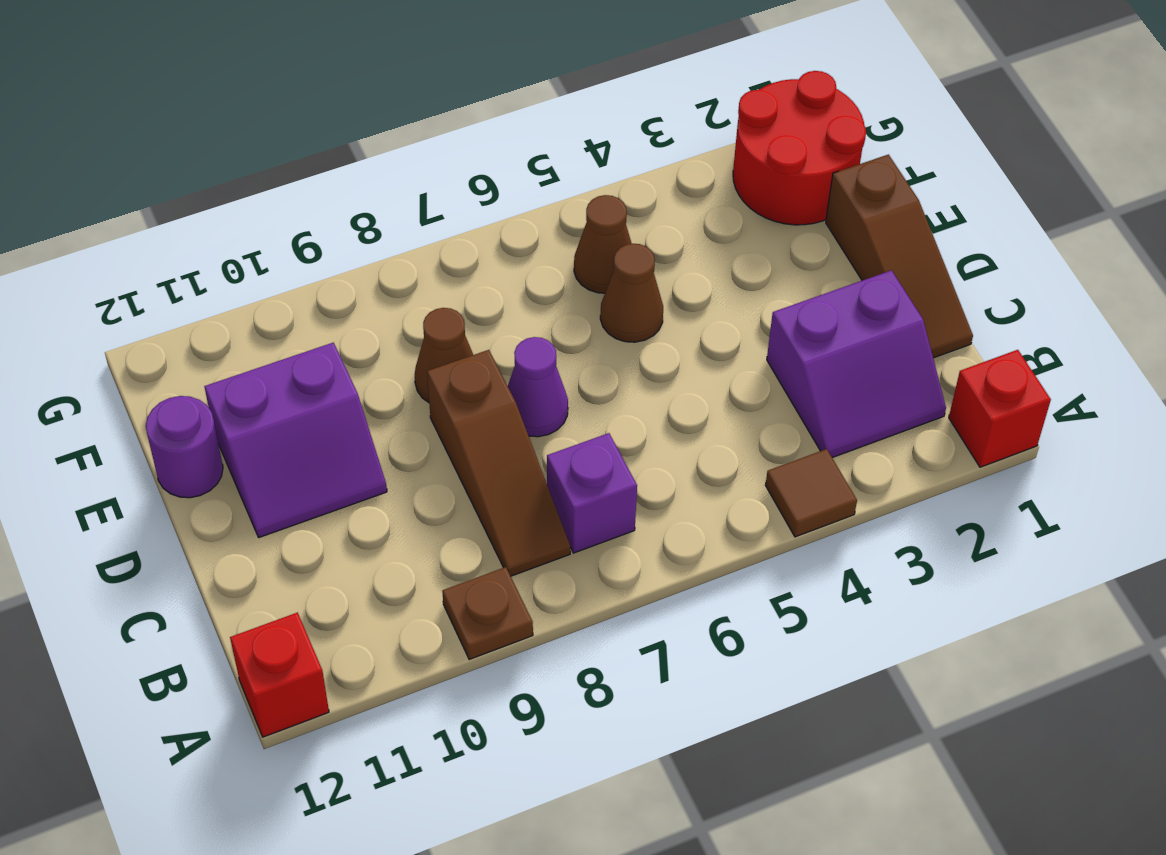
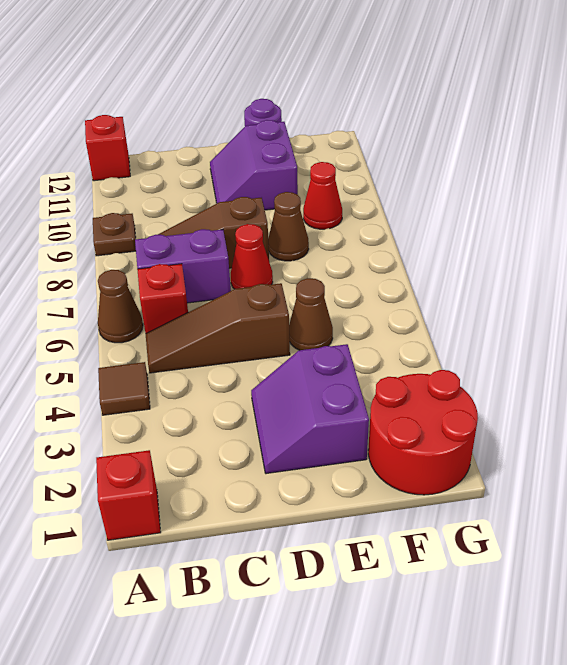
purple 2x2 slope [767,270,946,458] -> purple 2x2 slope moved to [251,344,369,474]
none -> red 1x1 brick [137,264,188,333]
purple 1x1 brick [547,433,637,553] -> purple 1x2 brick [135,229,231,303]
brown 1x3 slope [826,155,973,358] -> brown 1x3 slope moved to [146,283,290,373]
purple 1x1 cone [508,337,568,437] -> red 1x1 cone [231,224,273,289]
brown 1x1 cone [574,195,632,293] -> brown 1x1 cone moved to [98,270,143,343]
none -> red 1x1 cone [303,162,342,229]

